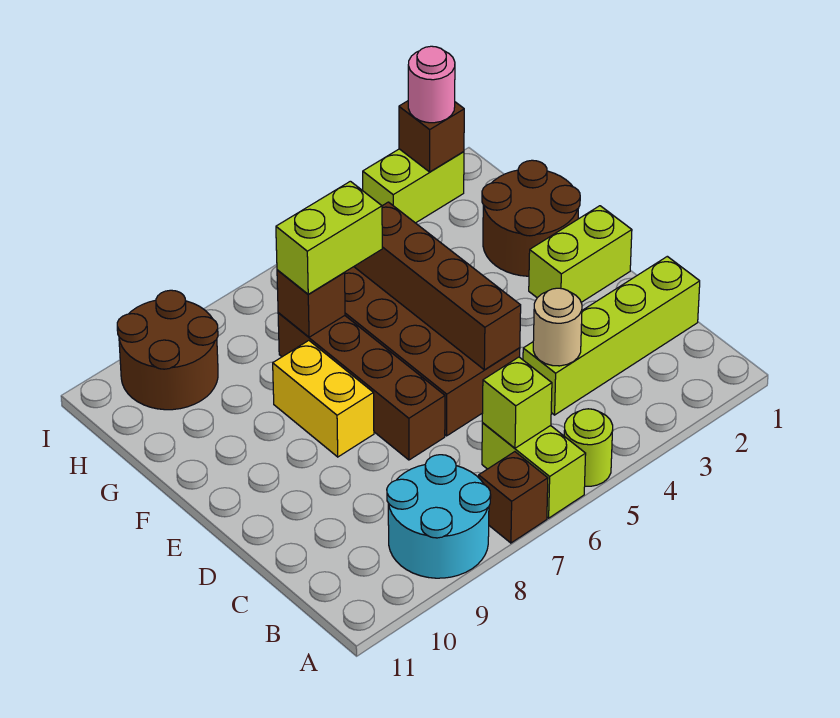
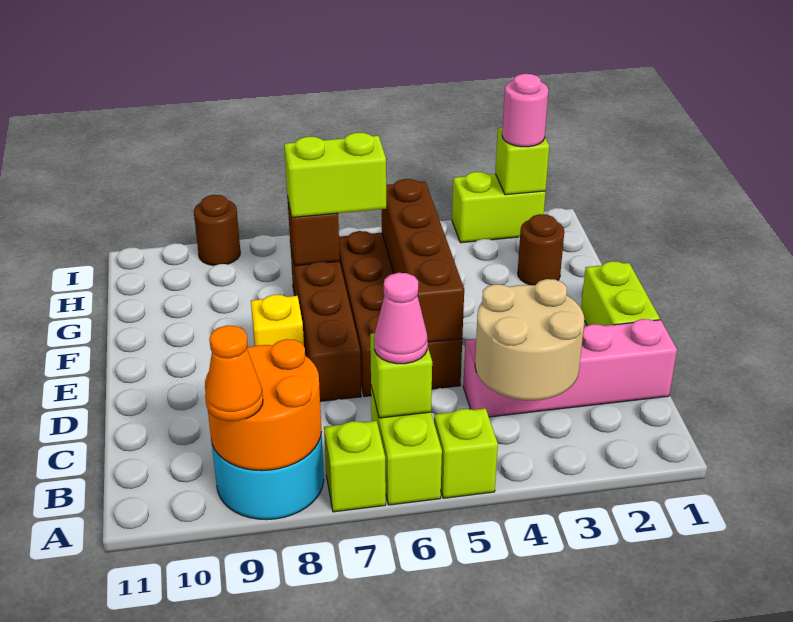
lime 1x1 round brick [564,409,613,486] -> lime 1x1 brick [434,408,498,498]
brown 1x1 brick [479,452,548,543] -> lime 1x1 brick [324,421,386,512]
none -> orange 2x2 round brick [205,339,322,471]
none -> orange 1x1 cone [205,325,263,421]
none -> pink 1x1 cone [374,273,428,364]
lime 1x4 brick [523,256,700,415] -> pink 1x4 brick [463,319,677,417]
tan 1x1 round brick [533,288,582,366] -> tan 2x2 round brick [475,279,584,400]
lime 1x2 brick [529,206,632,302] -> lime 1x2 brick turned to [581,261,660,326]
yellow 1x2 brick [273,341,374,457] -> yellow 1x1 brick [251,295,304,346]
brown 2x2 round brick [482,160,580,276] -> brown 1x1 round brick [518,214,564,285]
brown 2x2 round brick [117,290,218,410] -> brown 1x1 round brick [194,195,240,265]
brown 1x1 brick [399,101,464,172] -> lime 1x1 brick [495,128,549,195]

